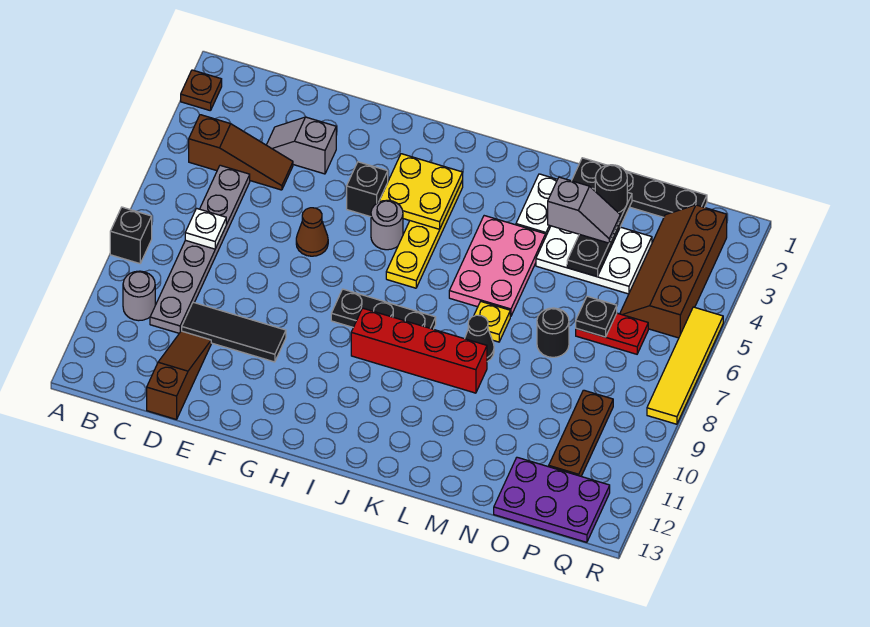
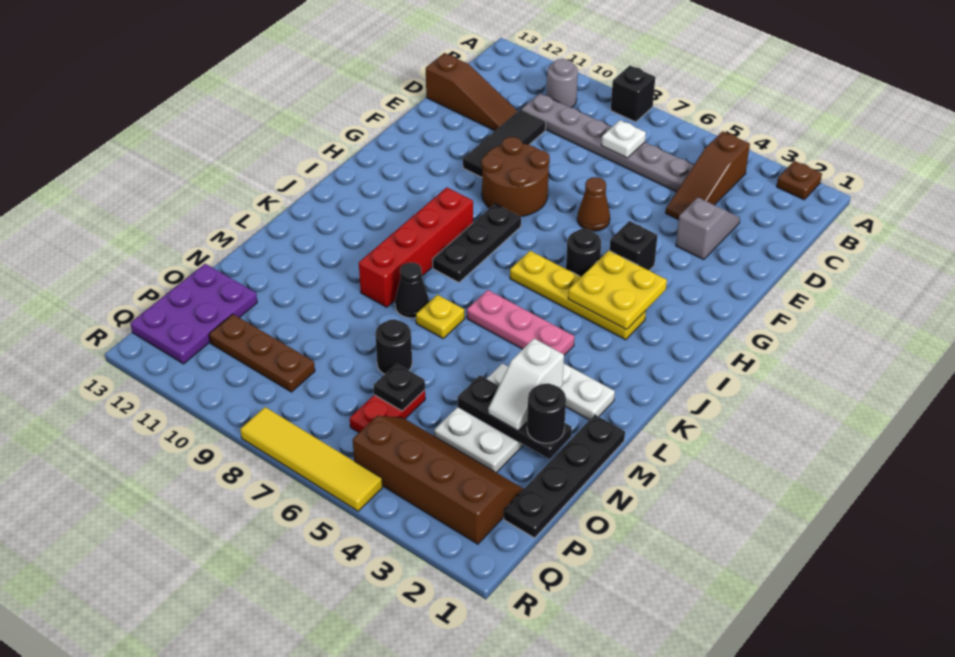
none -> brown 2x2 round brick [481,137,550,216]
grey 1x1 round brick [371,200,403,250] -> black 1x1 round brick [566,229,601,277]
pink 2x3 plate [449,216,546,317] -> pink 1x3 plate [467,290,574,355]
grey 1x2 slope [548,177,620,243] -> white 1x2 slope [488,339,564,431]

